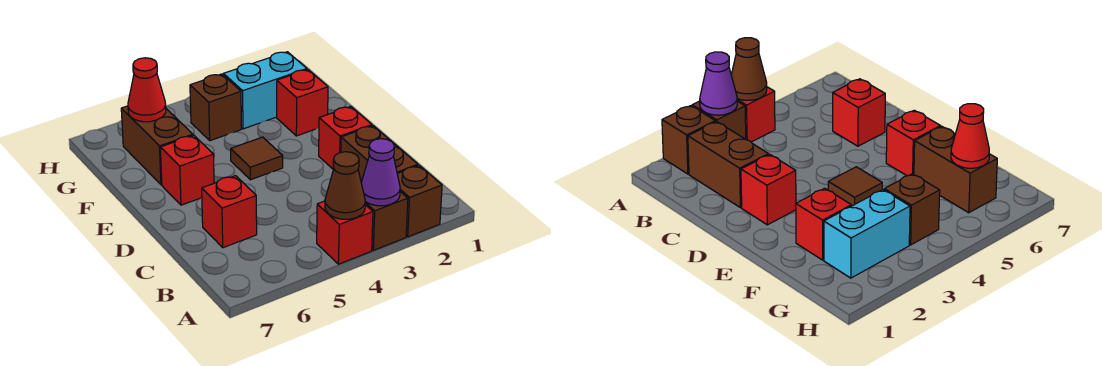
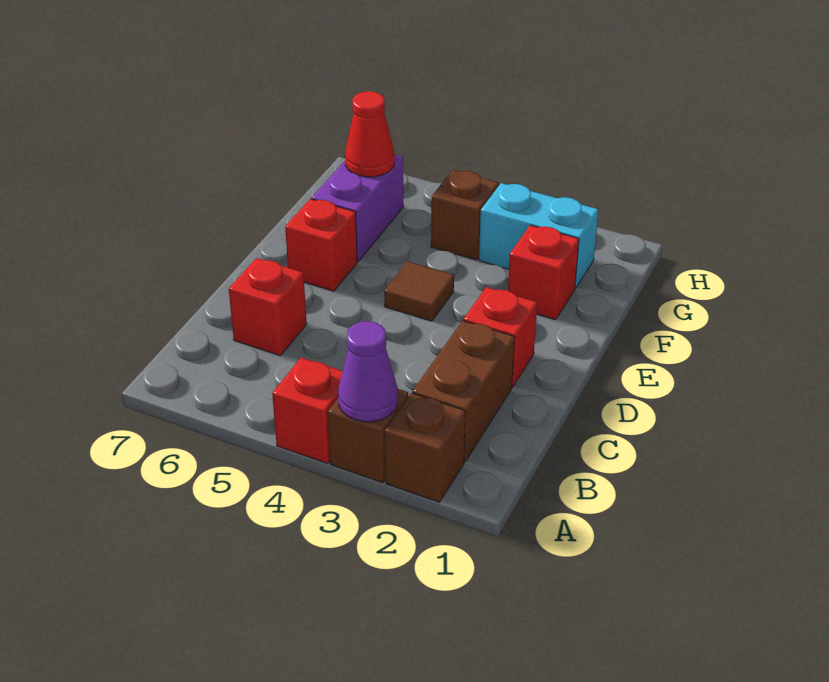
brown 1x1 cone [325,152,365,219] -> none
brown 1x2 brick [121,106,193,185] -> purple 1x2 brick [311,154,404,261]

